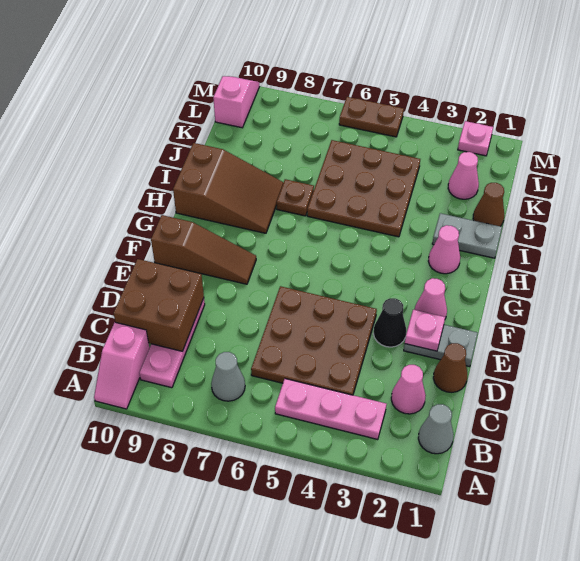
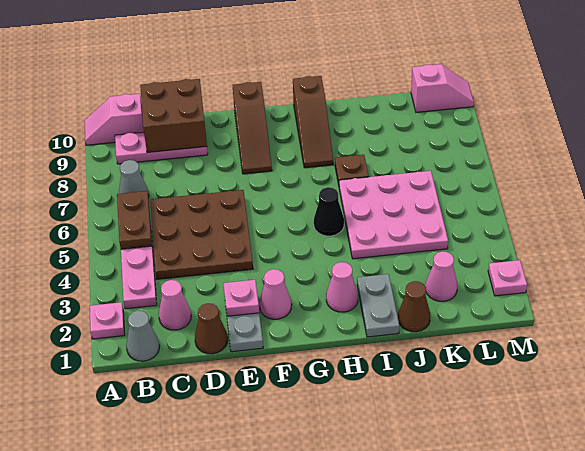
none -> pink 1x1 plate [90,302,125,339]
black 1x1 cone [373,298,406,347] -> black 1x1 cone moved to [314,187,344,236]
brown 2x3 slope [173,143,283,233] -> brown 1x3 slope [293,76,333,168]
brown 3x3 plate [307,140,420,237] -> pink 3x3 plate [339,171,448,259]
brown 1x2 plate [339,97,404,137] -> brown 1x2 plate moved to [117,191,152,249]

